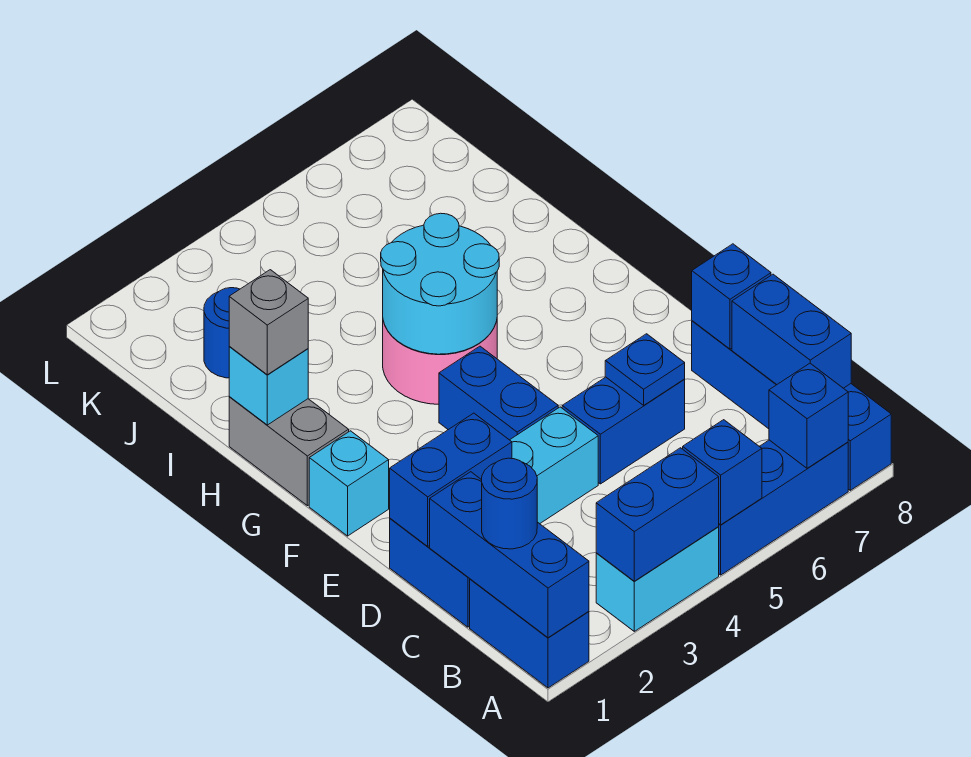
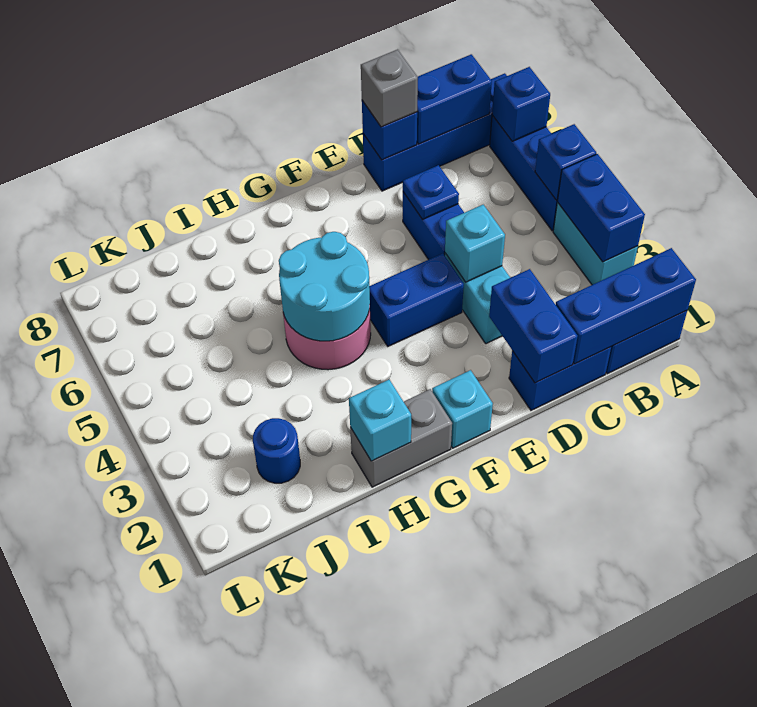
blue 1x1 round brick [482,458,537,549] -> none
none -> cyan 1x1 brick [445,205,505,282]
grey 1x1 brick [229,270,308,375] -> grey 1x1 brick moved to [361,50,418,127]

